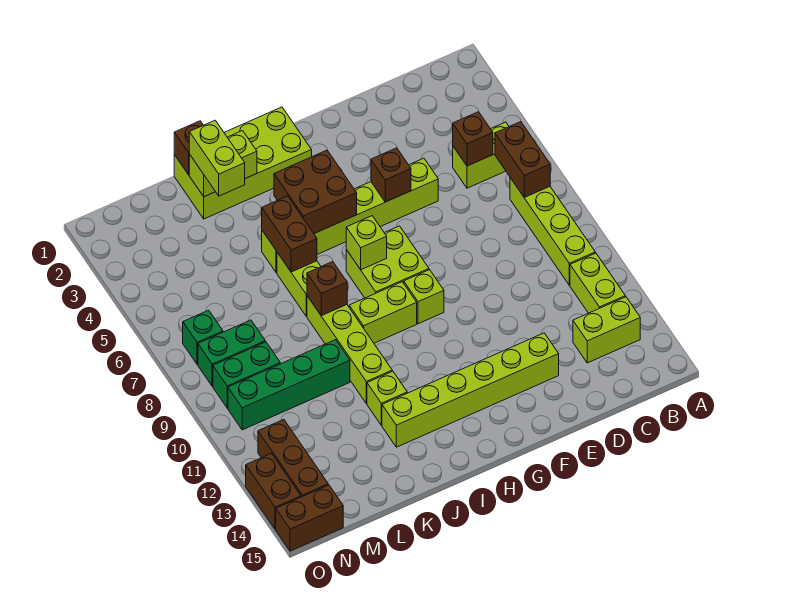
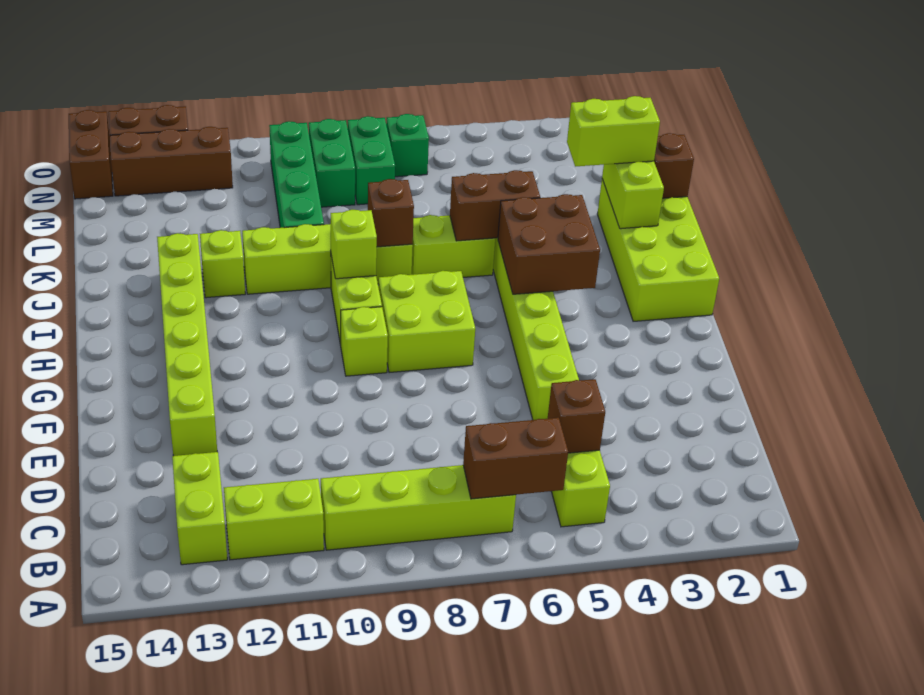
brown 1x1 brick [371,148,411,202] -> none
lime 1x1 brick [346,216,387,270] -> lime 1x1 brick moved to [331,210,377,279]

